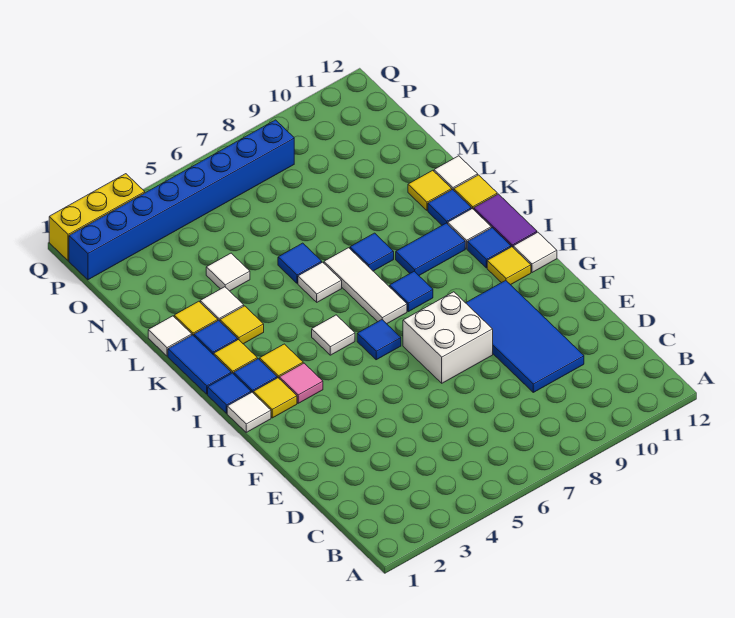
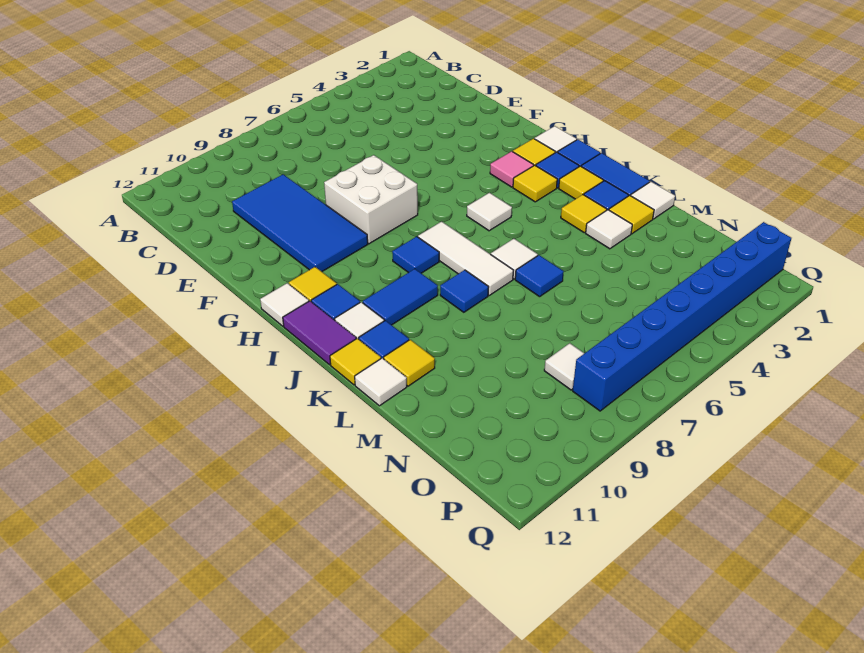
blue 1x1 tile [357,320,401,360] -> none
white 1x1 tile [206,253,250,291] -> white 1x1 tile moved to [544,343,584,390]
yellow 1x3 brick [49,174,145,261] -> none

